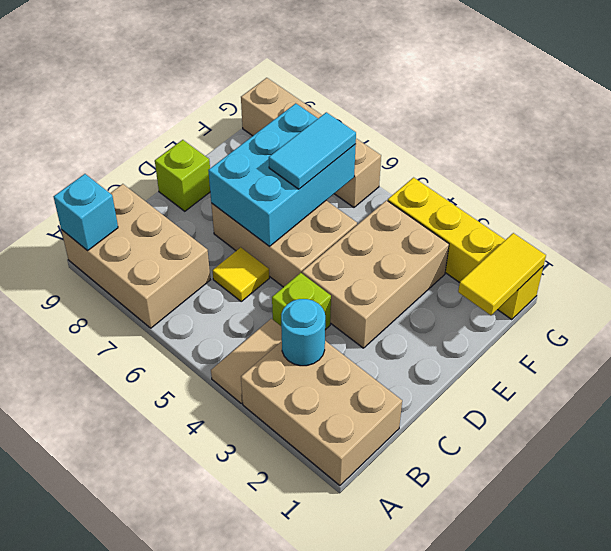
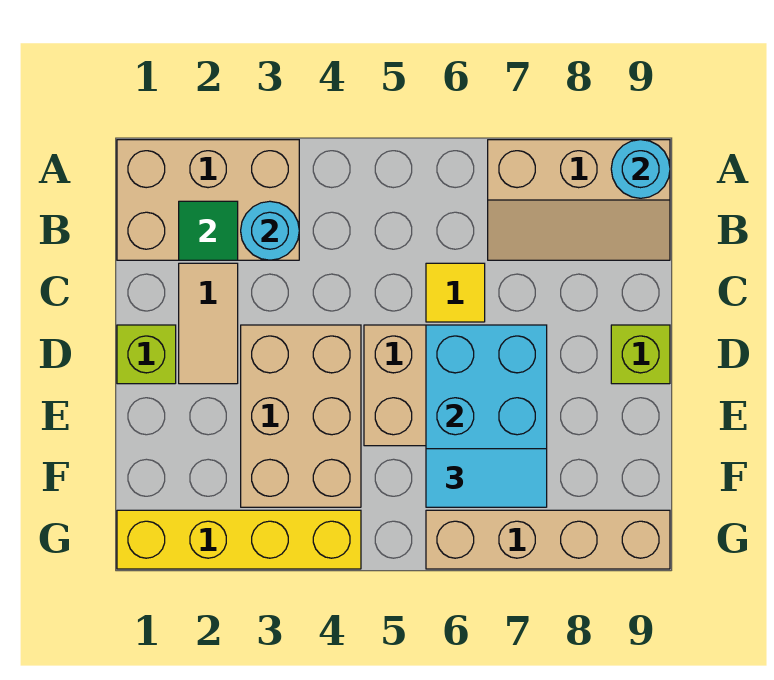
tan 1x2 tile [211,319,282,403] -> tan 1x2 tile moved to [179,263,238,384]
tan 2x3 brick [61,184,210,328] -> tan 2x3 slope [488,140,670,260]
cyan 1x1 brick [54,174,118,251] -> cyan 1x1 round brick [611,140,670,198]
none -> green 1x1 tile [179,201,238,260]
lime 1x1 brick [272,273,331,330] -> lime 1x1 brick moved to [117,325,176,384]
cyan 1x2 tile [269,112,356,189] -> cyan 1x2 tile turned to [426,449,547,507]
yellow 1x2 tile [458,233,546,315] -> none

